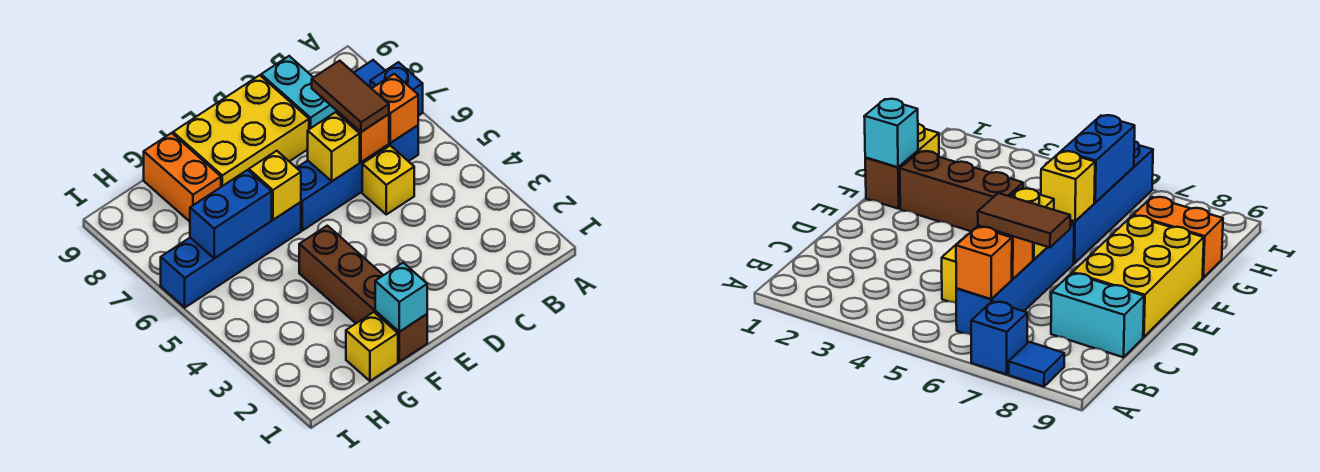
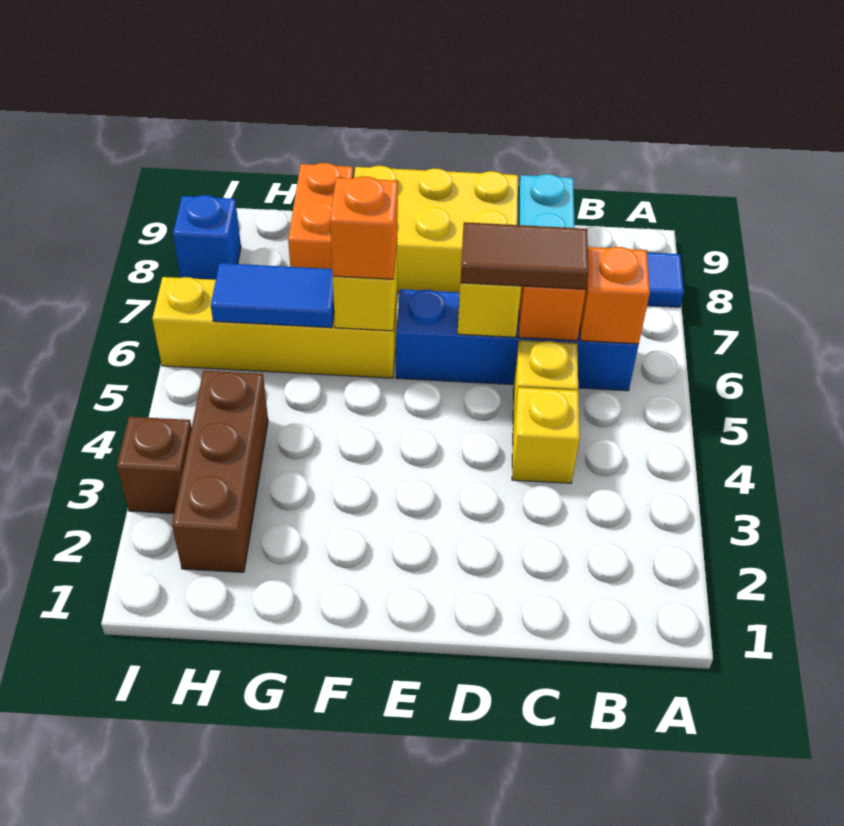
blue 1x1 brick [370,62,423,116] -> blue 1x1 brick moved to [173,195,241,280]
brown 1x2 tile [312,61,389,132] -> brown 1x2 tile turned to [460,222,589,289]
brown 1x1 brick [375,311,427,362] -> brown 1x1 brick moved to [117,417,192,514]
cyan 1x1 brick [375,263,427,332] -> none
brown 1x3 brick [299,226,383,323] -> brown 1x3 brick moved to [172,371,268,572]
blue 1x4 brick [161,202,301,308] -> yellow 1x4 brick [152,277,397,378]
none -> orange 1x1 brick [330,176,398,279]
yellow 1x1 brick [346,312,398,381] -> yellow 1x1 brick moved to [512,387,580,483]
blue 1x2 brick [190,170,272,258] -> blue 1x2 tile [211,263,334,328]

